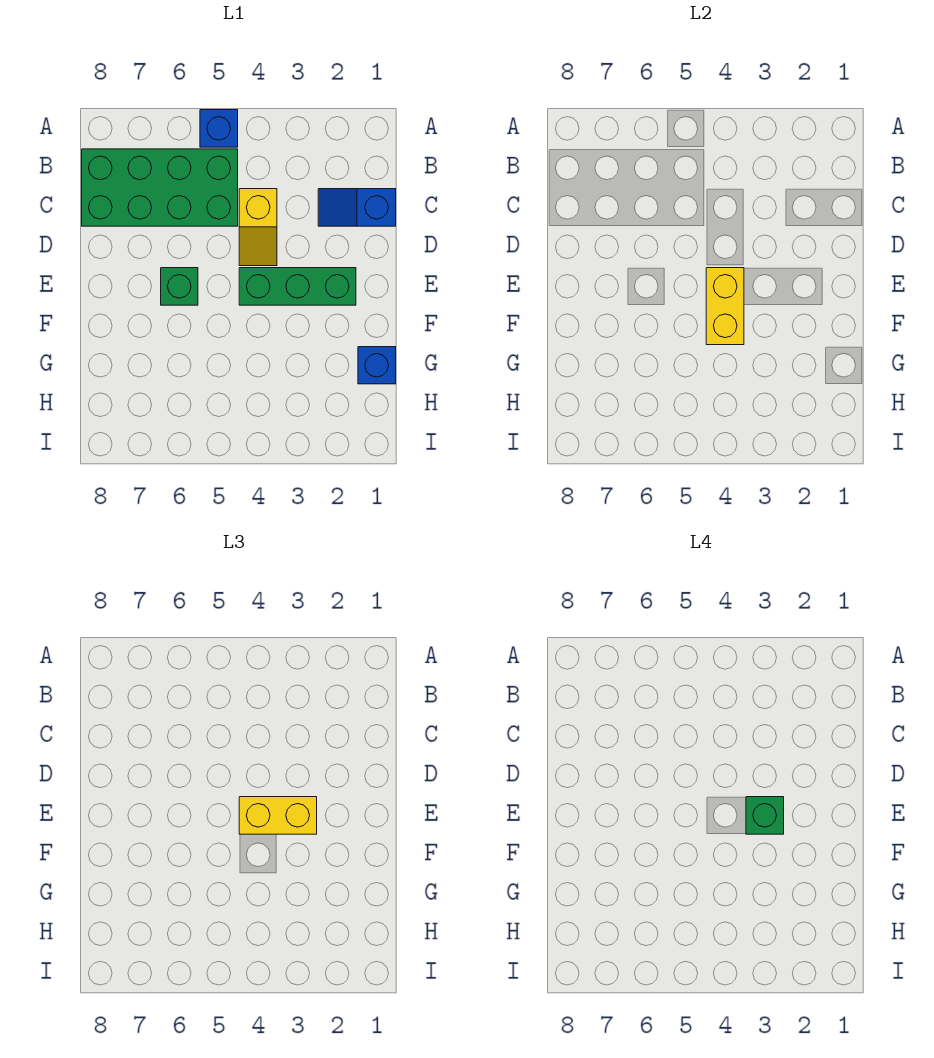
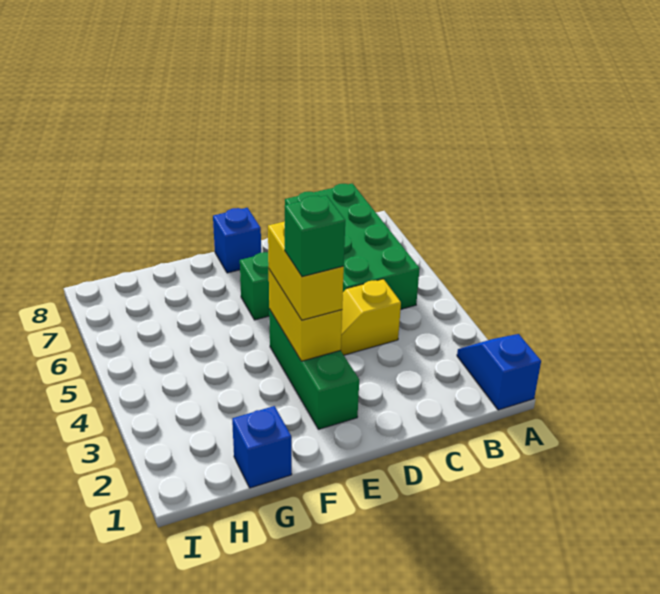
blue 1x1 brick [200,110,238,147] -> blue 1x1 brick moved to [213,208,261,273]
blue 1x2 slope [318,189,396,226] -> blue 1x2 slope moved to [457,334,541,410]
yellow 1x2 brick [706,268,744,345] -> yellow 1x2 brick turned to [269,270,342,361]

